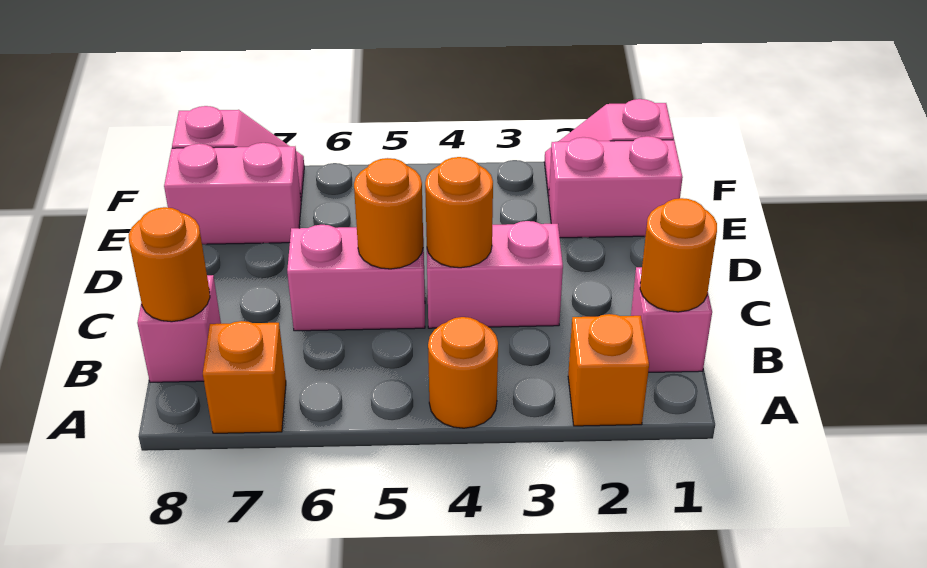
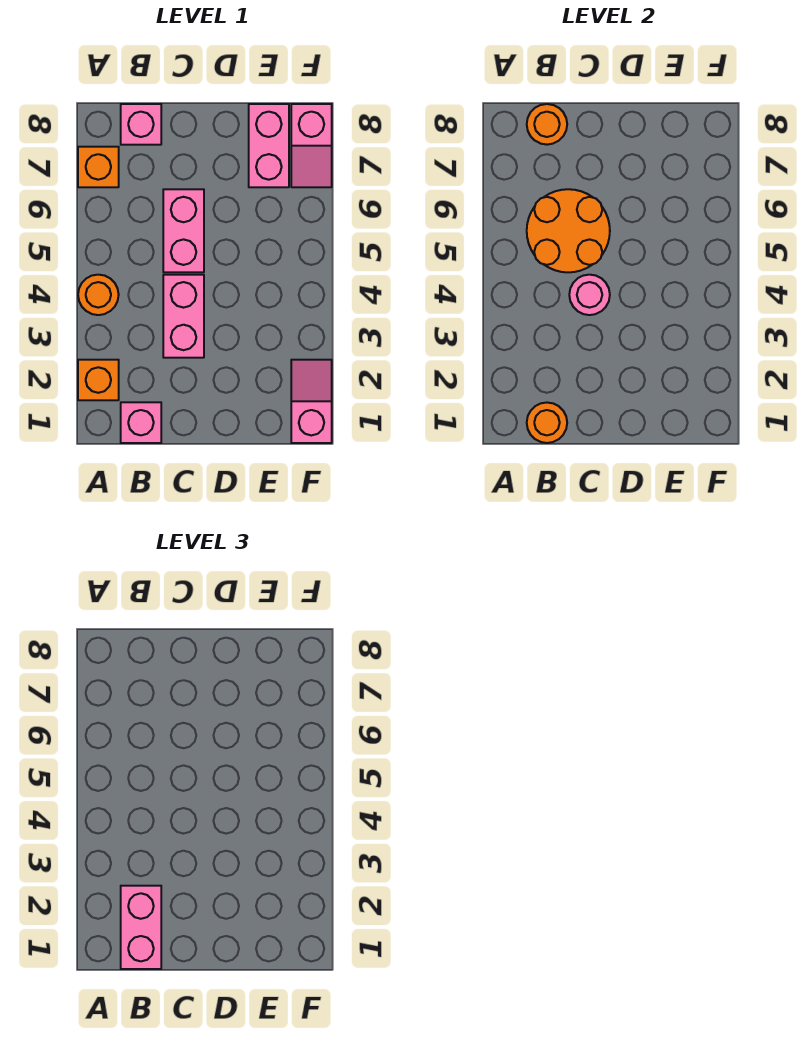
orange 1x1 round brick [425,157,493,268] -> pink 1x1 round brick [569,275,610,315]
orange 1x1 round brick [354,158,423,269] -> orange 2x2 round brick [527,189,610,272]
pink 1x2 brick [548,136,683,238] -> pink 1x2 brick moved to [121,886,161,969]

